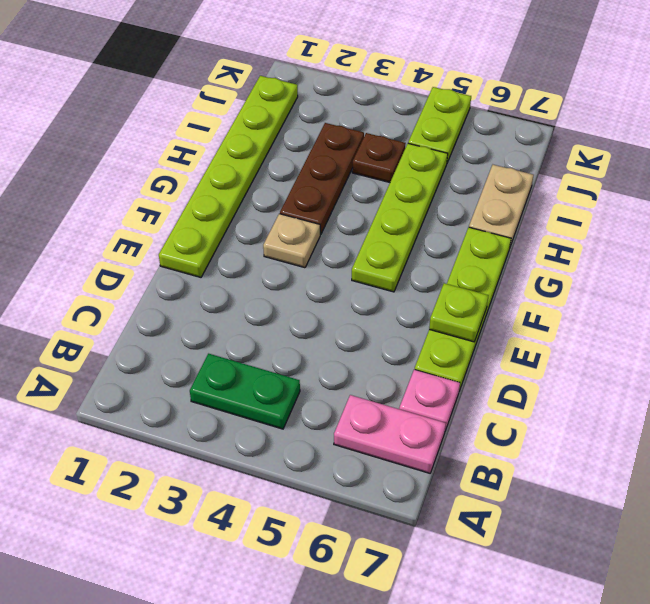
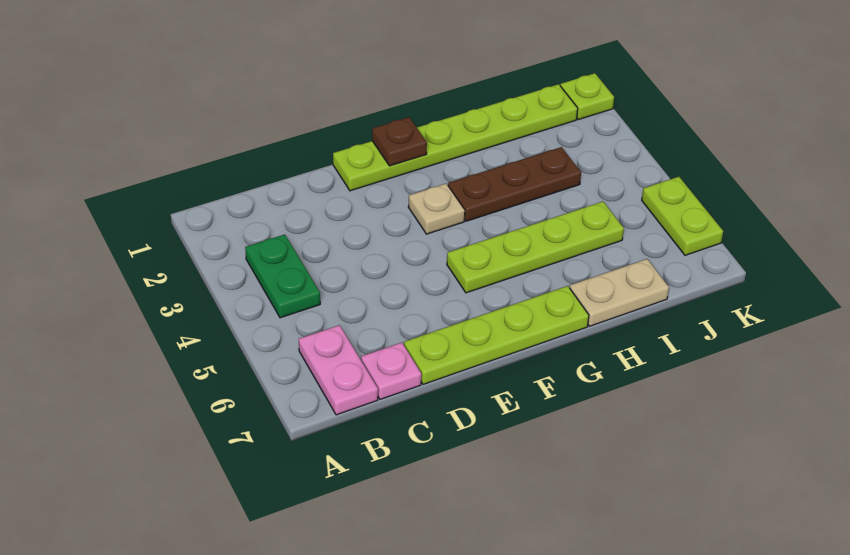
lime 1x1 plate [429,283,489,342] -> lime 1x1 plate moved to [560,73,614,120]
brown 1x1 plate [352,133,406,182] -> brown 1x1 plate moved to [372,117,427,166]
lime 1x2 plate [408,87,471,162] -> lime 1x2 plate turned to [642,177,723,255]

